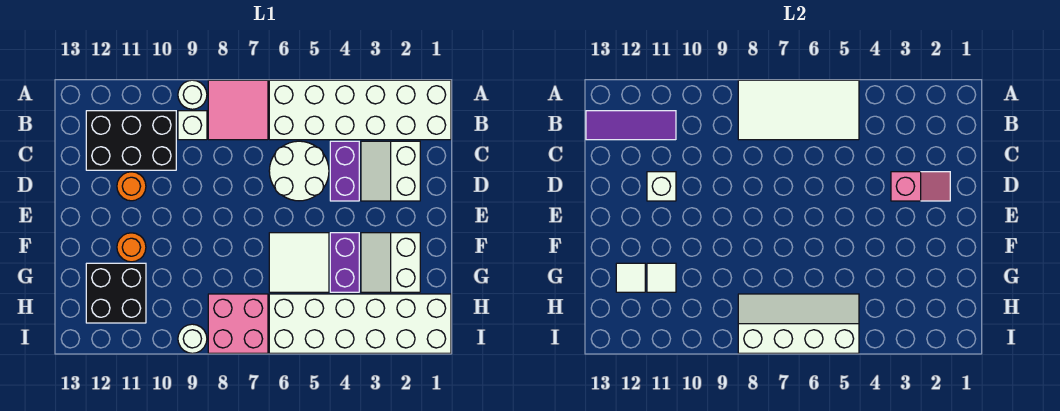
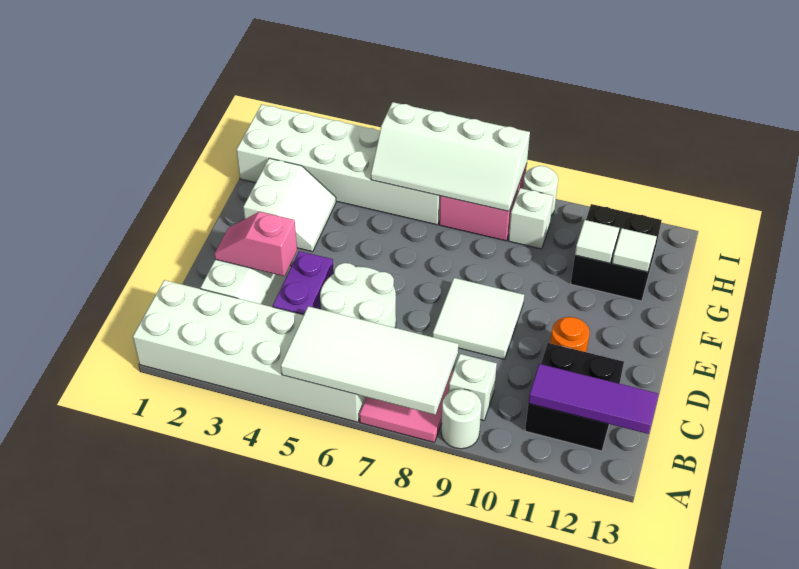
black 2x3 brick [86,111,176,170] -> black 2x2 brick [525,343,624,451]
white 1x1 brick [647,172,676,201] -> white 1x1 brick moved to [508,188,553,249]
purple 1x2 brick [330,233,359,292] -> none
white 2x2 tile [269,233,329,292] -> white 2x2 tile moved to [433,278,524,360]
orange 1x1 round brick [117,233,146,262] -> none

